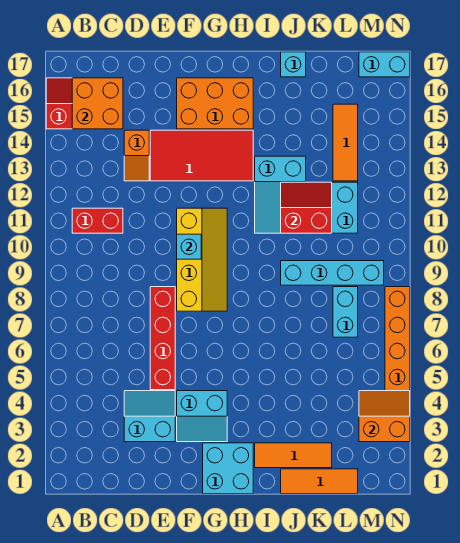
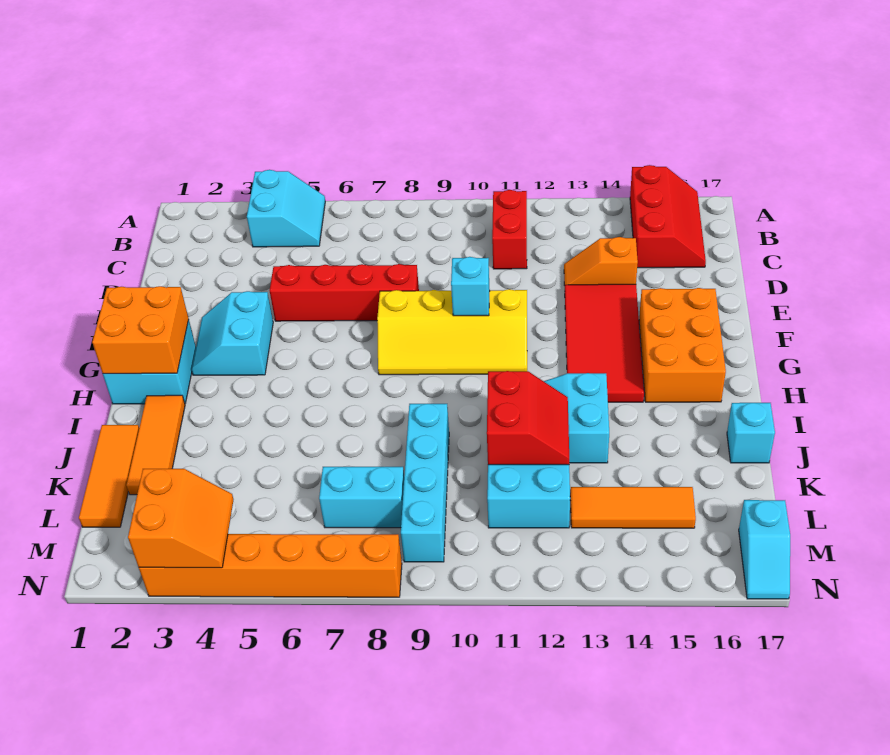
orange 2x2 brick [72,78,123,129] -> orange 2x2 brick moved to [92,286,189,374]
cyan 2x2 slope [124,391,175,442] -> cyan 2x2 slope moved to [247,170,325,247]
cyan 1x2 brick [359,52,410,77] -> cyan 1x2 slope [739,500,790,599]

